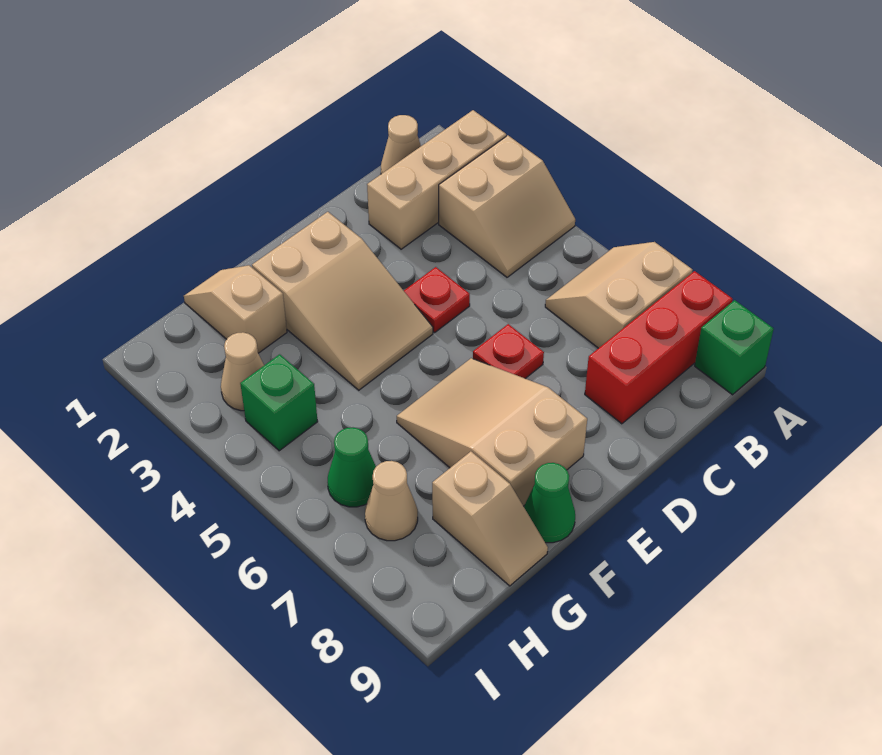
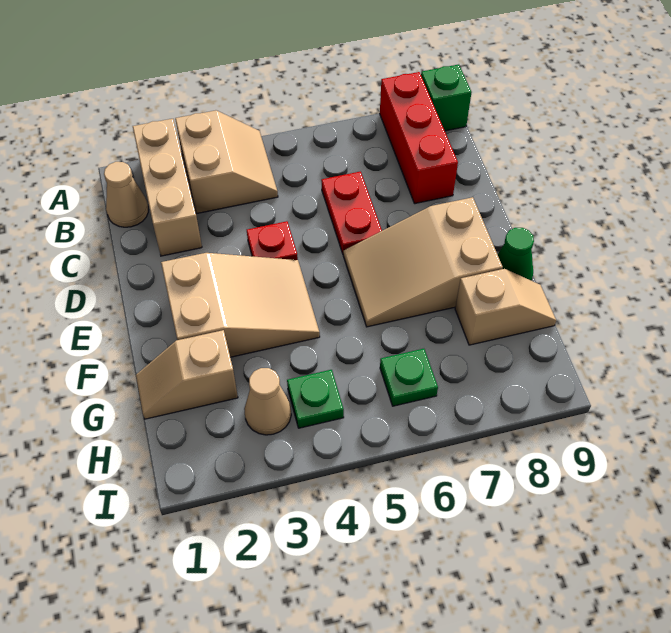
tan 2x2 slope [545,242,693,348] -> none
red 1x1 plate [473,324,544,379] -> red 1x2 plate [321,172,382,254]
green 1x1 brick [240,354,318,451] -> green 1x1 plate [287,370,344,428]
green 1x1 cone [328,428,376,507] -> green 1x1 plate [380,349,438,406]
tan 1x1 cone [365,461,418,541] -> none

